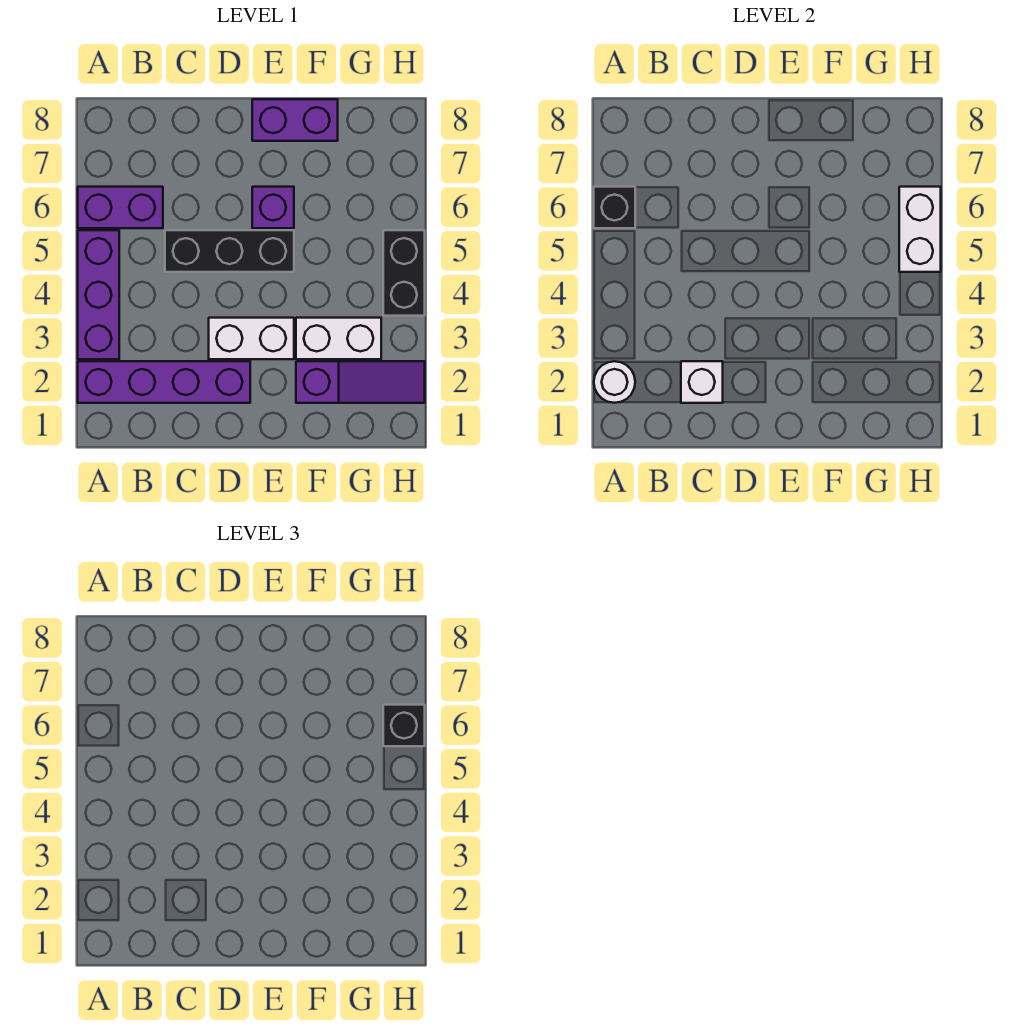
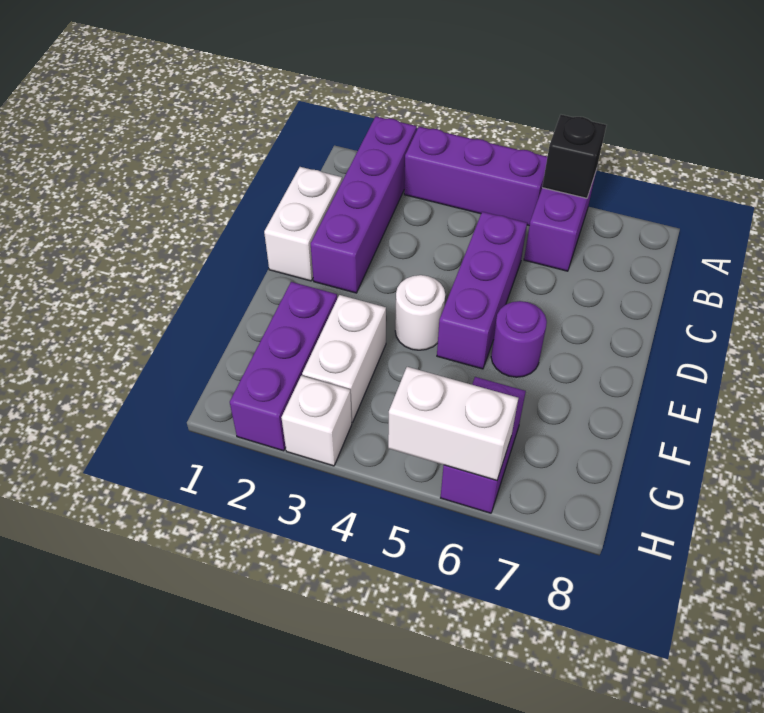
white 1x1 round brick [594,361,635,403] -> white 1x1 round brick moved to [395,275,445,350]
white 1x1 brick [681,361,723,403] -> white 1x1 brick moved to [281,376,352,466]
black 1x3 brick [165,230,294,272] -> purple 1x3 brick [437,212,527,369]
white 1x2 brick [209,318,294,359] -> white 1x2 brick moved to [264,167,342,281]
purple 1x1 brick [252,187,294,228] -> purple 1x1 round brick [491,301,547,377]
purple 1x2 brick [252,99,338,141] -> purple 1x2 brick moved to [441,377,526,513]
purple 1x3 slope [296,361,425,403] -> purple 1x3 brick [230,282,337,451]
black 1x2 brick [383,230,425,316] -> none
black 1x1 brick [383,705,425,746] -> none

